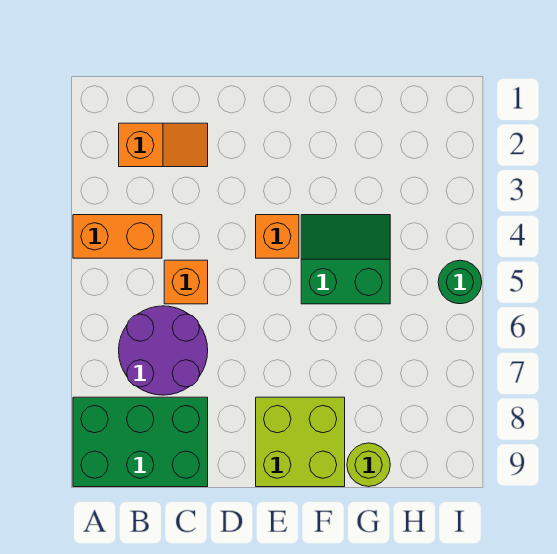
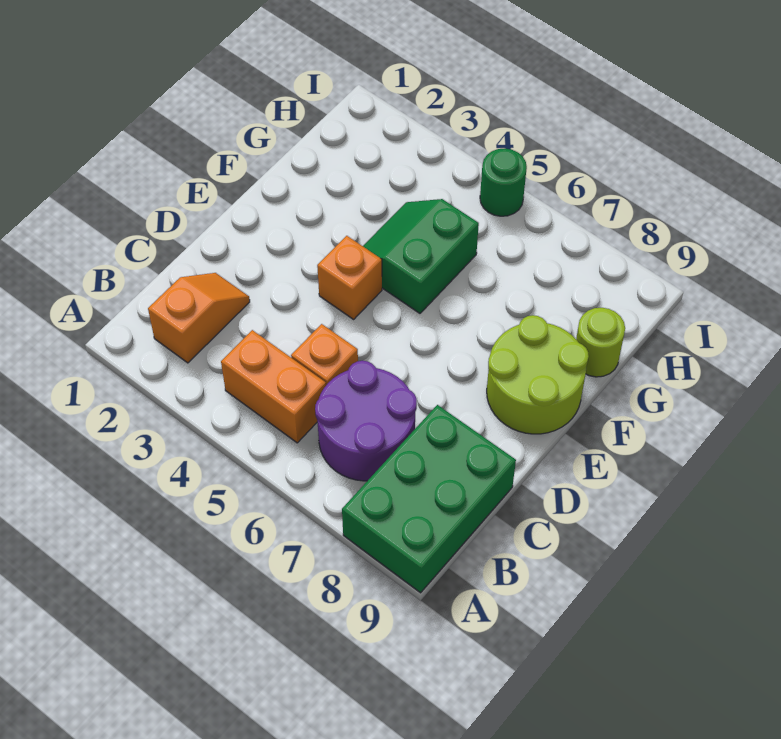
orange 1x2 brick [73,215,162,258] -> orange 1x2 brick turned to [221,330,326,443]
lime 2x2 brick [256,397,345,487] -> lime 2x2 round brick [487,315,589,434]

